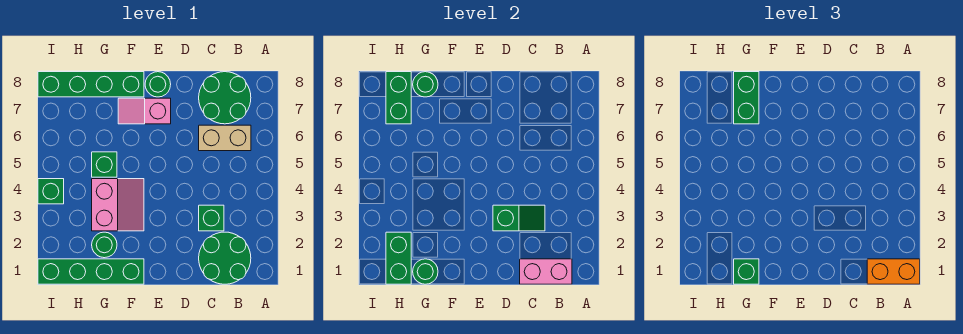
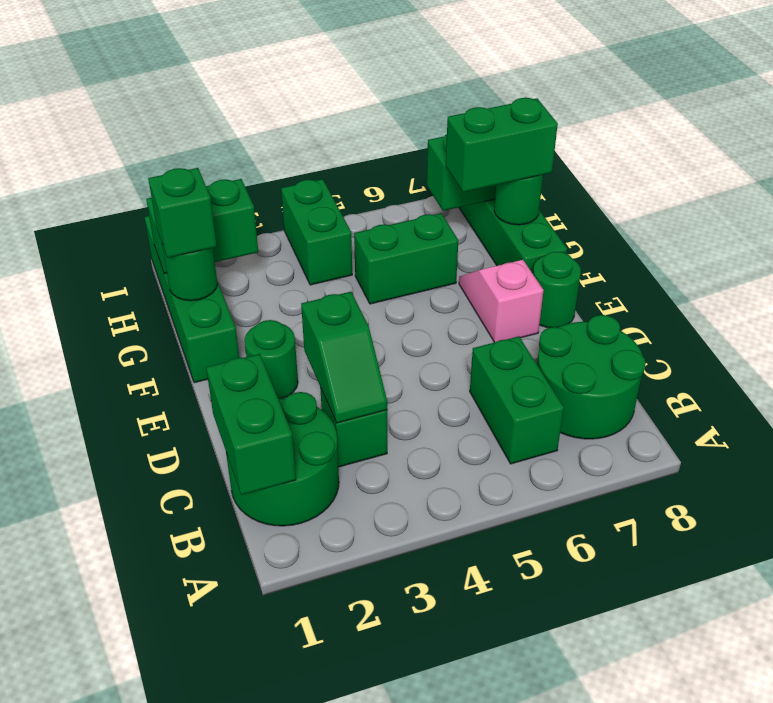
orange 1x2 brick [867,259,920,284] -> none
pink 1x2 brick [520,259,572,284] -> green 1x2 brick [206,354,296,495]
tan 1x2 brick [199,125,251,151] -> green 1x2 brick [470,336,564,464]
pink 2x2 slope [92,179,144,231] -> none
green 1x1 round brick [92,232,117,258] -> green 1x1 round brick moved to [245,320,298,399]
green 1x1 brick [92,152,117,177] -> green 1x2 brick [354,213,458,304]
green 1x1 brick [38,179,64,204] -> green 1x2 brick [281,179,352,285]

